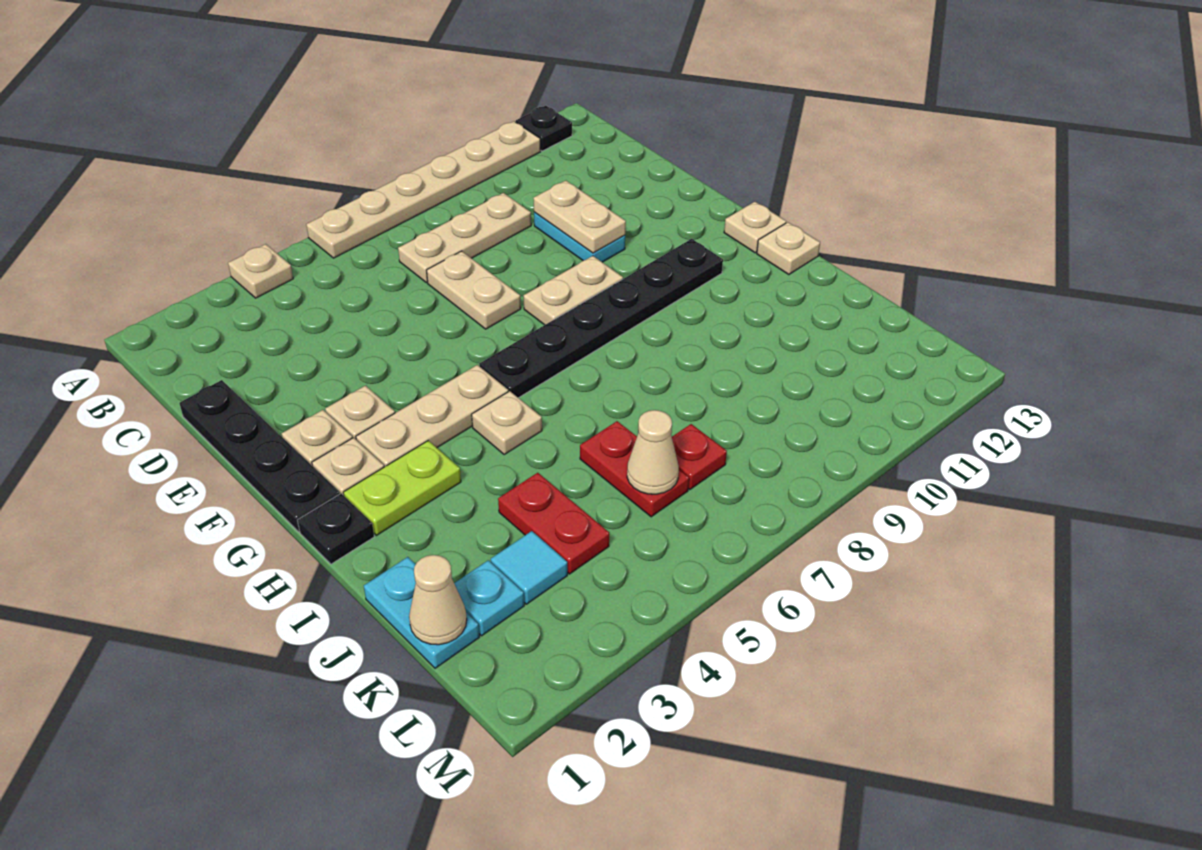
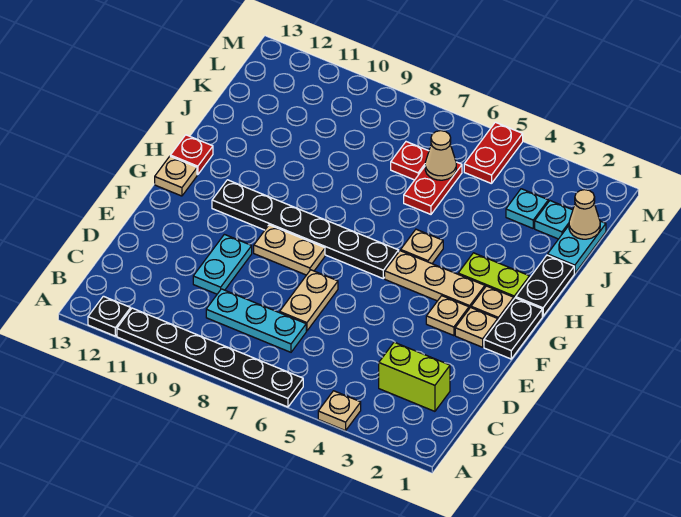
tan 1x6 plate [306,121,541,258] -> black 1x6 plate [117,308,303,407]
none -> lime 1x2 brick [379,342,450,411]
tan 1x3 plate [398,193,531,283] -> cyan 1x3 plate [206,289,306,352]
black 1x4 plate [179,380,340,532] -> black 1x2 plate [484,298,542,359]
tan 1x2 plate [533,181,626,253] -> none
black 1x1 plate [298,494,374,564] -> black 1x2 plate [516,255,574,316]
tan 1x1 plate [757,222,820,275] -> red 1x1 plate [170,135,213,175]
red 1x2 plate [498,473,609,574] -> red 1x2 plate moved to [464,122,523,184]
cyan 1x1 tile [491,531,567,604] -> cyan 1x1 plate [506,189,548,228]

